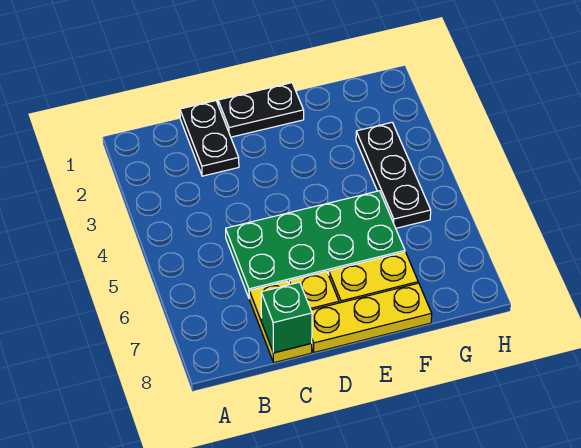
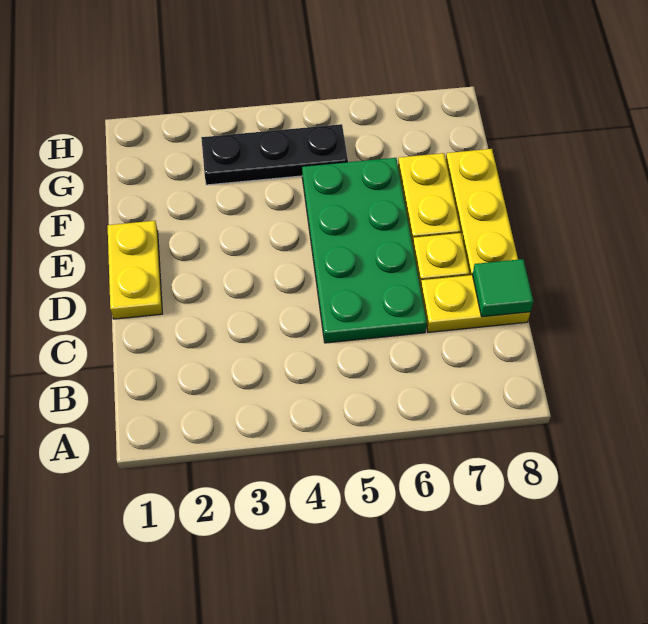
black 1x2 plate [180,101,239,176] -> none
green 1x1 brick [261,282,312,353] -> green 1x1 tile [473,259,533,317]
black 1x2 plate [218,83,304,137] -> yellow 1x2 plate [108,221,162,319]

